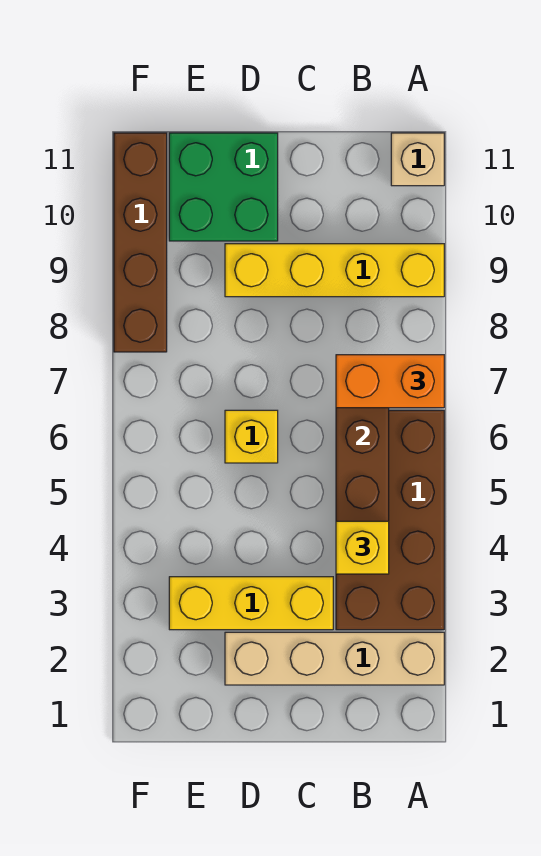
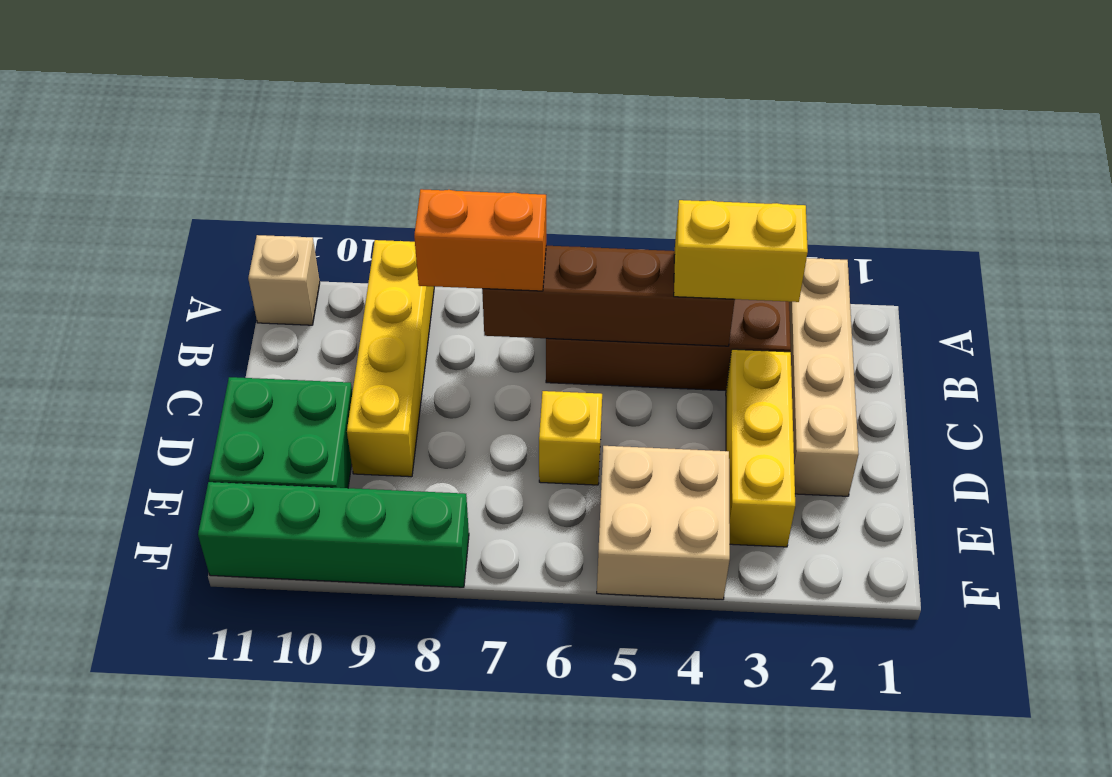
orange 1x2 brick [336,355,444,408] -> orange 1x2 brick turned to [414,189,546,291]
yellow 1x1 brick [336,521,389,574] -> yellow 1x2 brick [674,200,808,302]
none -> tan 2x2 brick [597,446,730,600]
brown 1x4 brick [114,133,167,352] -> green 1x4 brick [198,482,469,587]

